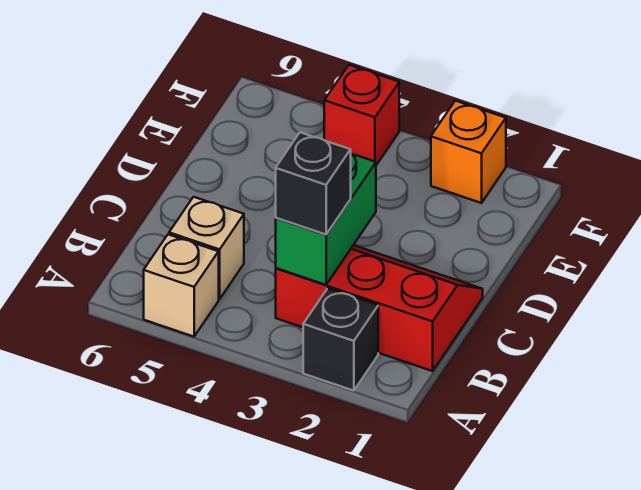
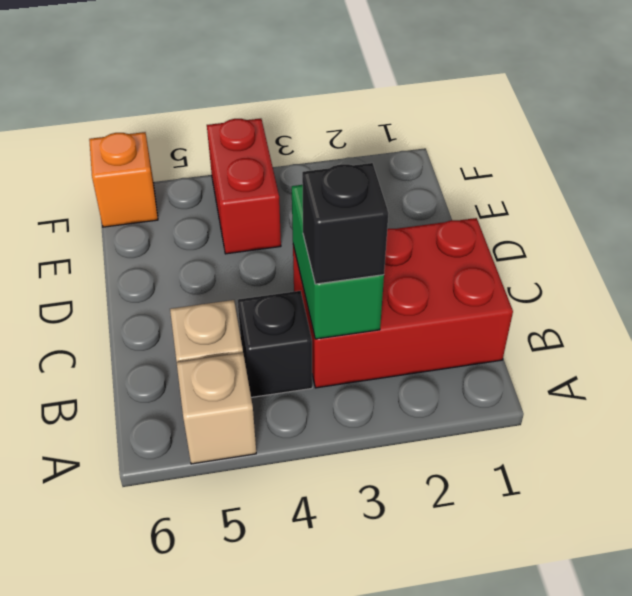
black 1x1 brick [303,288,378,391] -> black 1x1 brick moved to [238,291,312,397]
red 2x3 slope [276,245,483,371] -> red 2x3 brick [293,218,513,388]
orange 1x1 brick [431,101,506,203] -> orange 1x1 brick moved to [89,132,158,227]
red 1x1 brick [324,65,399,165] -> red 1x2 brick [207,118,281,254]

